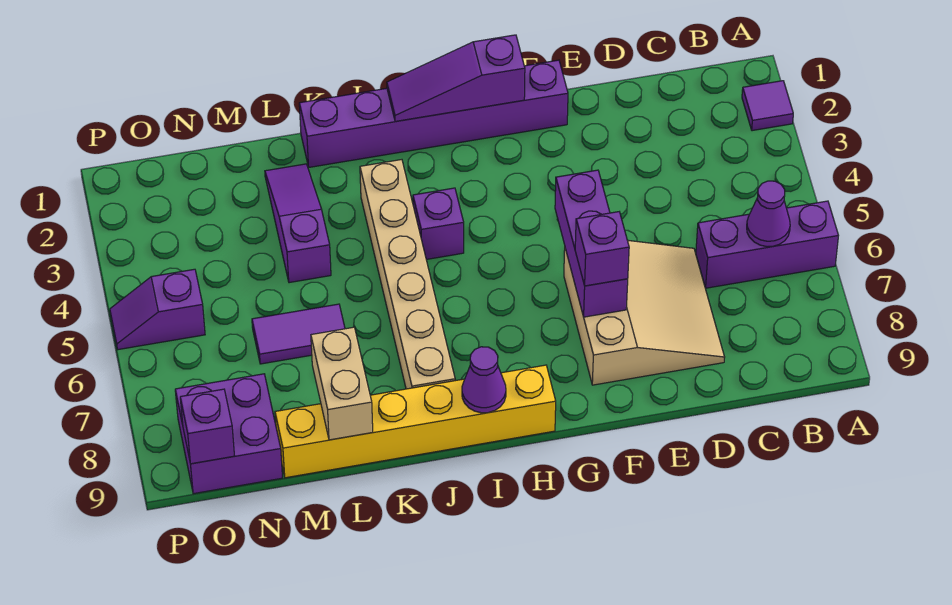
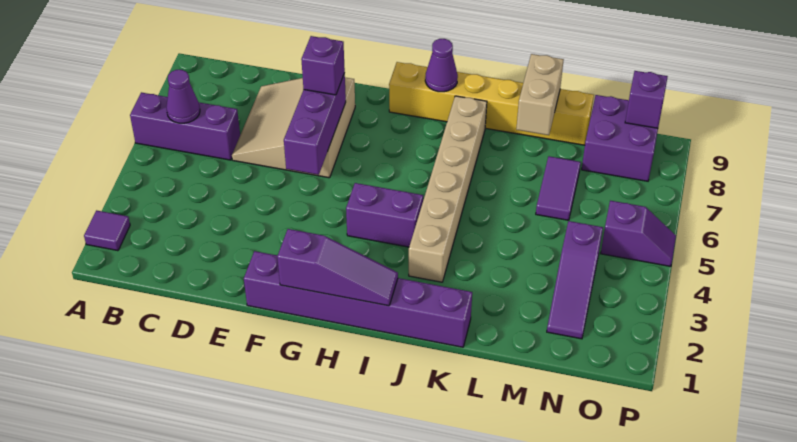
purple 1x1 brick [413,188,464,259] -> purple 1x2 brick [346,183,423,247]
purple 1x3 slope [265,164,331,283] -> purple 1x3 slope moved to [547,221,603,339]
purple 1x2 tile [252,304,345,364] -> purple 1x2 tile turned to [536,156,581,220]

